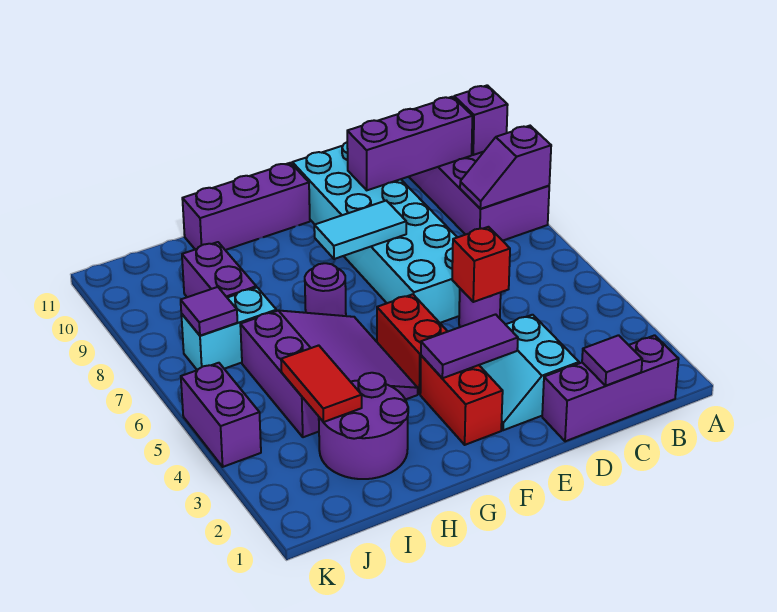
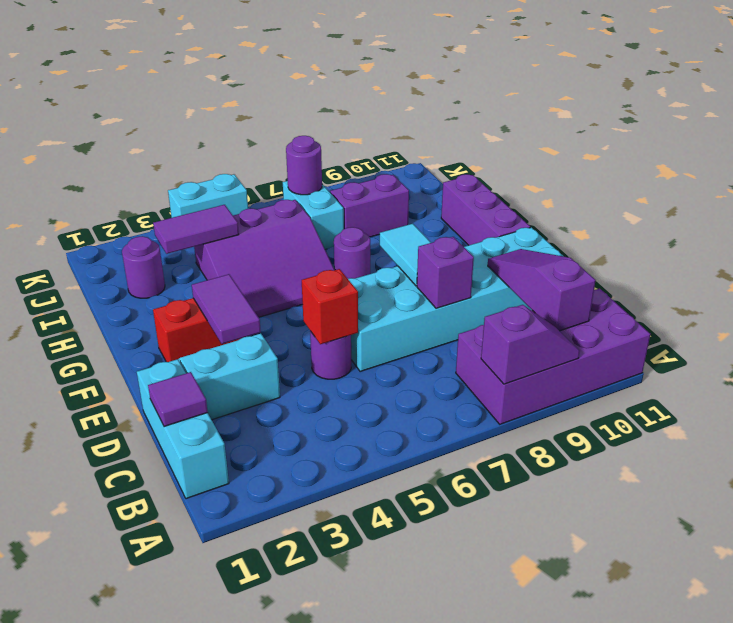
purple 1x2 slope [460,126,551,209] -> purple 1x2 slope turned to [481,305,580,384]
purple 1x1 brick [454,85,508,155] -> purple 1x1 brick moved to [417,237,474,309]
purple 1x3 brick [542,335,679,441] -> cyan 1x3 brick [137,359,229,499]
purple 1x3 brick [347,97,472,190] -> purple 1x3 slope [488,249,596,331]
red 1x2 brick [377,294,448,394] -> none
purple 2x2 round brick [319,373,408,479] -> purple 1x1 round brick [122,236,165,298]
red 1x2 tile [281,345,362,422] -> purple 1x2 tile [153,205,239,254]
purple 1x1 tile [181,287,237,336] -> purple 1x1 round brick [286,136,322,195]
purple 1x2 brick [181,363,261,467] -> cyan 1x2 brick [168,174,248,218]

